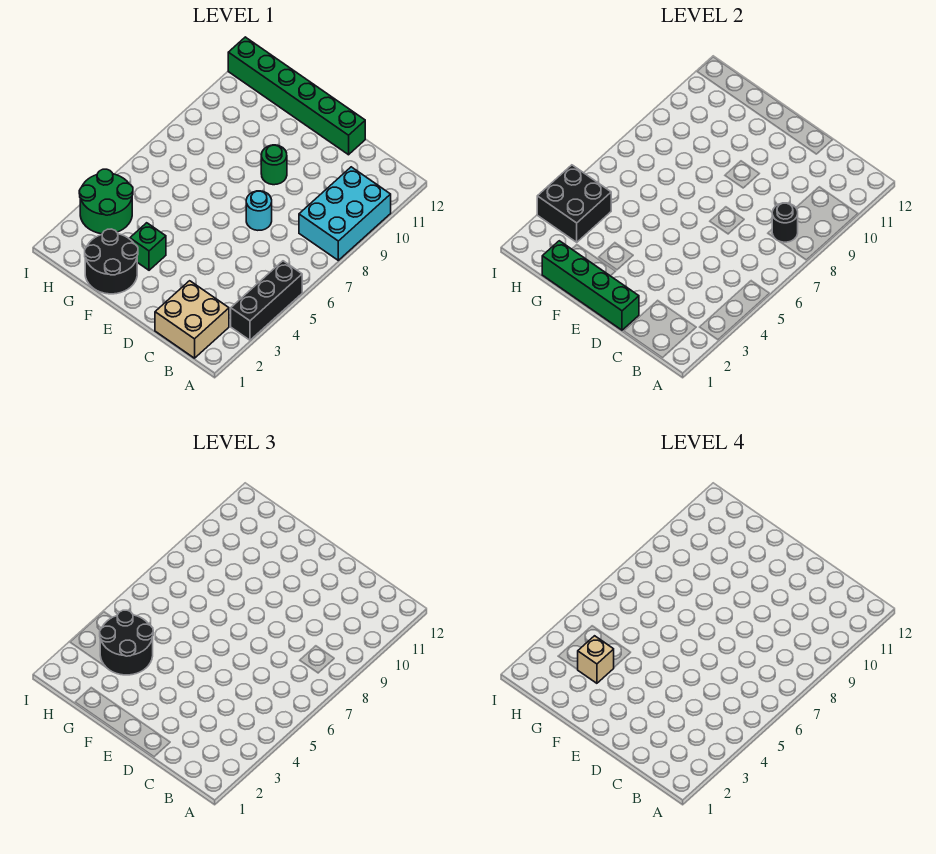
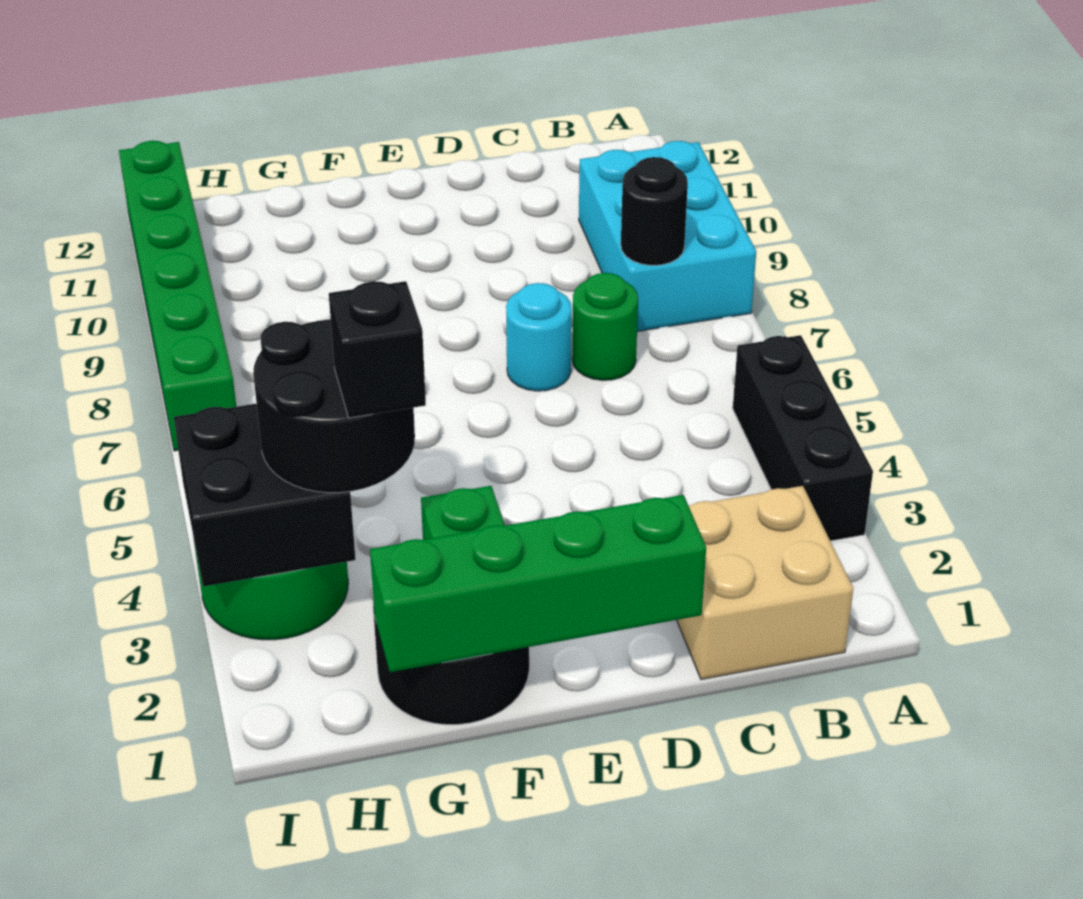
green 1x6 brick [228,37,365,155] -> green 1x6 brick turned to [119,141,236,451]
green 1x1 round brick [261,145,287,185] -> green 1x1 round brick moved to [572,273,638,380]
tan 1x1 brick [578,636,614,683] -> black 1x1 brick [329,281,426,418]

